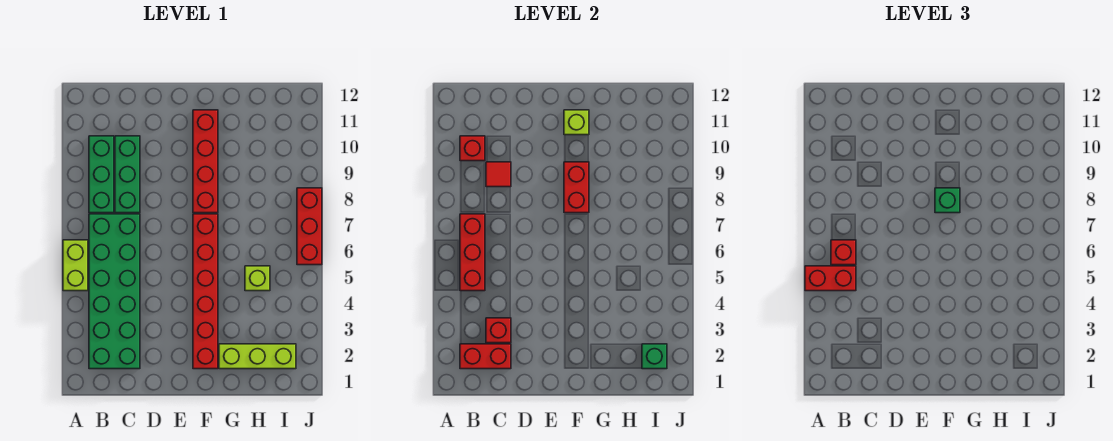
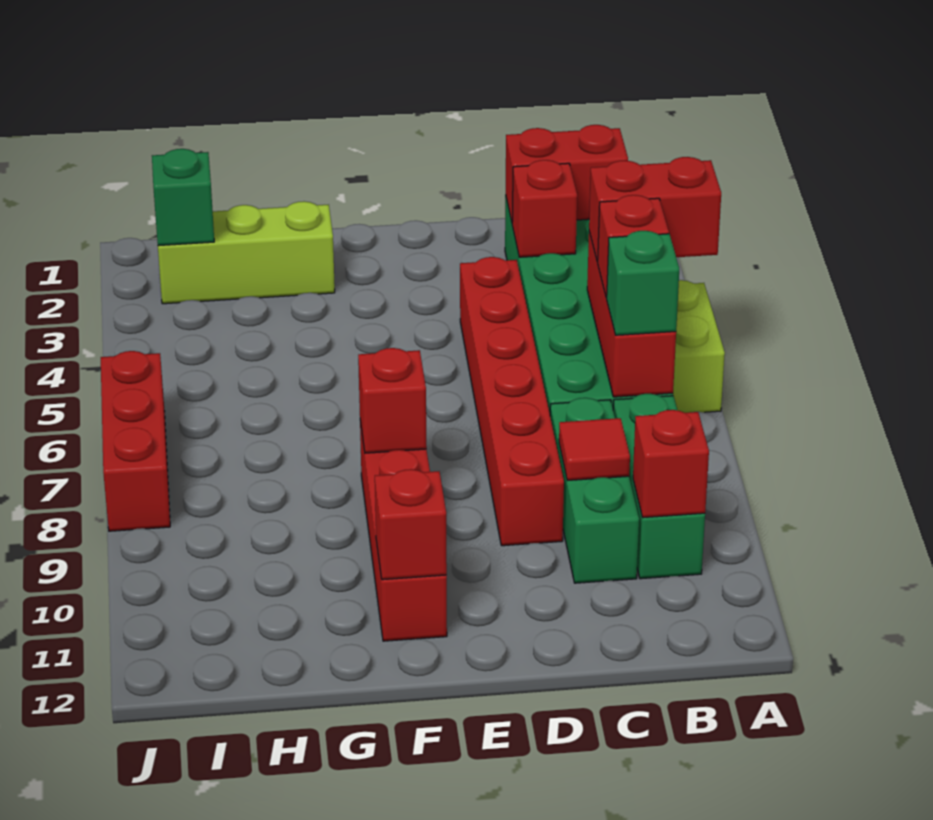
red 1x6 brick [193,214,218,369] -> red 1x6 brick moved to [460,257,564,546]
red 1x2 brick [564,162,589,213] -> red 1x1 brick [358,348,427,453]
green 1x1 brick [935,188,960,213] -> green 1x1 brick moved to [607,231,679,335]
lime 1x1 brick [564,110,589,135] -> red 1x1 brick [375,469,447,580]
lime 1x1 brick [245,266,270,291] -> none

